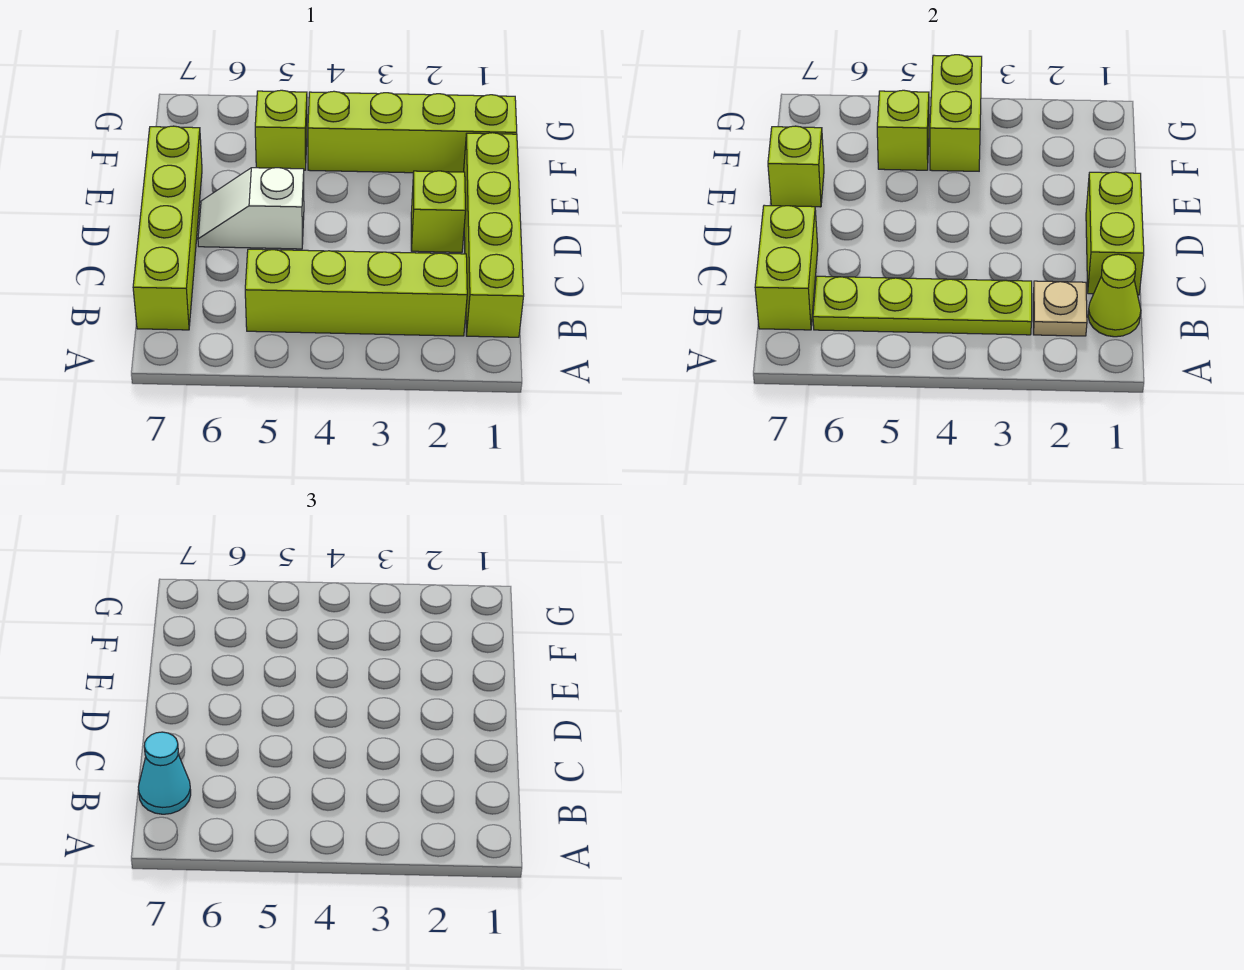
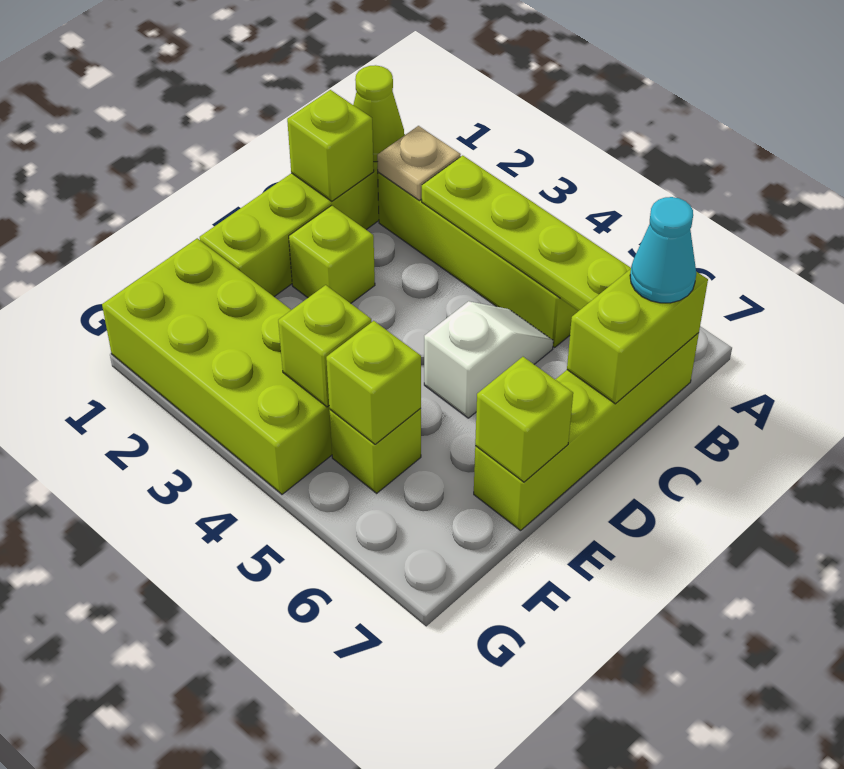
lime 1x2 brick [1086,172,1144,295] -> lime 1x1 brick [287,90,374,201]
white 1x2 slope [198,168,304,249] -> white 1x2 slope turned to [424,301,553,418]
lime 1x4 brick [308,91,517,173] -> lime 2x4 brick [102,239,332,494]
lime 1x2 brick [930,55,982,171] -> lime 1x1 brick [278,285,371,407]

